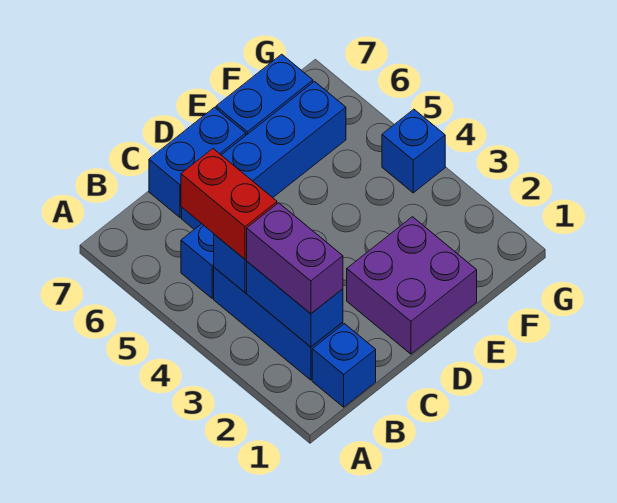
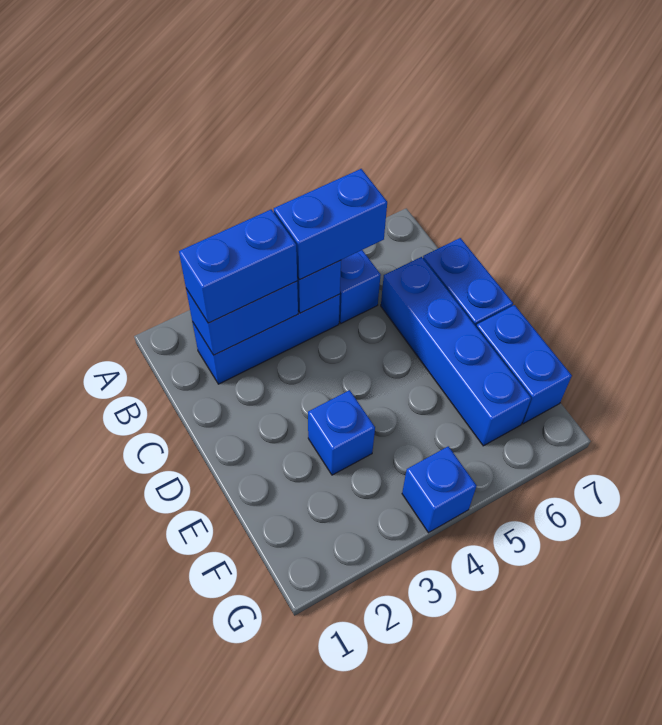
blue 1x1 brick [312,324,376,407] -> blue 1x1 brick moved to [308,390,375,475]
purple 1x2 brick [246,203,343,314] -> blue 1x2 brick [179,209,298,323]
red 1x2 brick [181,149,277,259] -> blue 1x2 brick [274,169,387,280]
purple 2x2 brick [347,217,477,354] -> none

